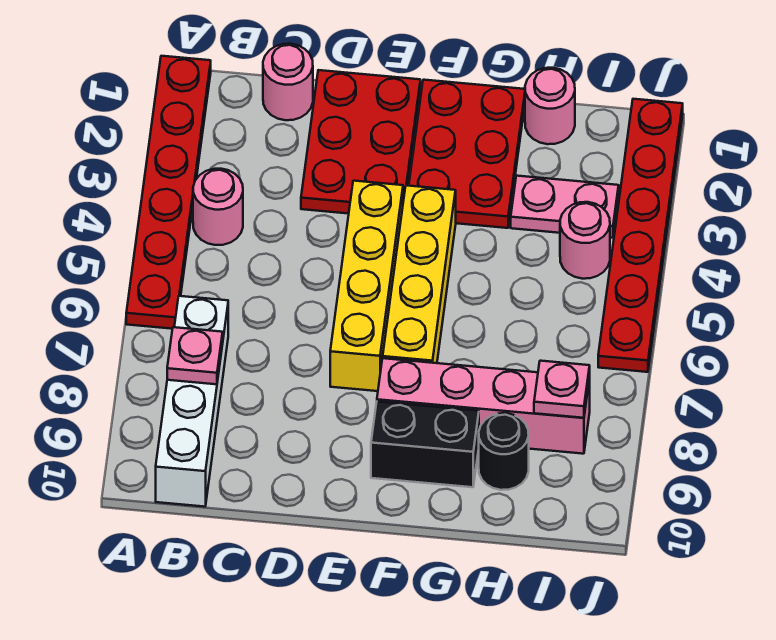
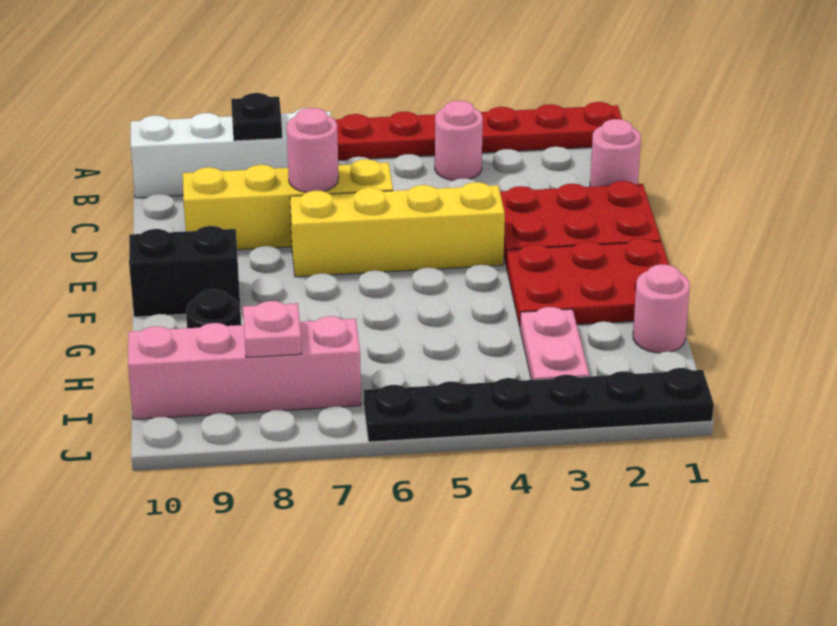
pink 1x1 plate [167,327,223,384] -> black 1x1 plate [231,93,282,141]
yellow 1x4 brick [383,185,456,363] -> yellow 1x4 brick moved to [183,159,393,250]
pink 1x4 brick [377,358,590,454] -> pink 1x4 brick turned to [128,316,361,419]
black 1x2 brick [371,402,479,487] -> black 1x2 brick turned to [129,226,240,317]
pink 1x1 round brick [560,202,610,279] -> pink 1x1 round brick moved to [286,108,339,193]
red 1x6 plate [598,99,683,372] -> black 1x6 plate [364,368,714,442]

